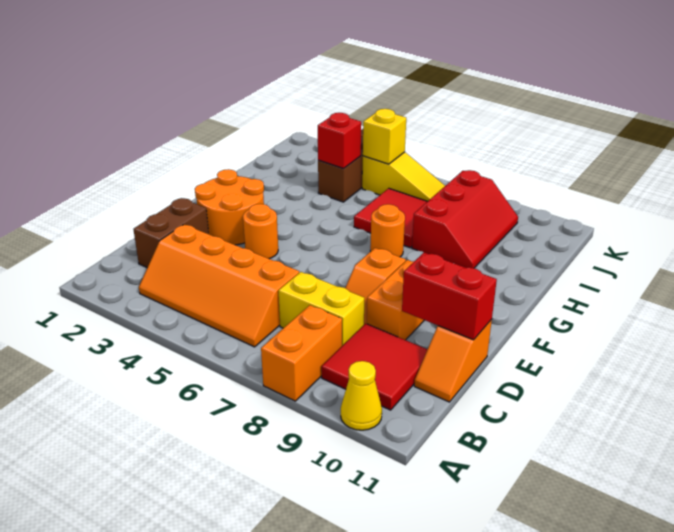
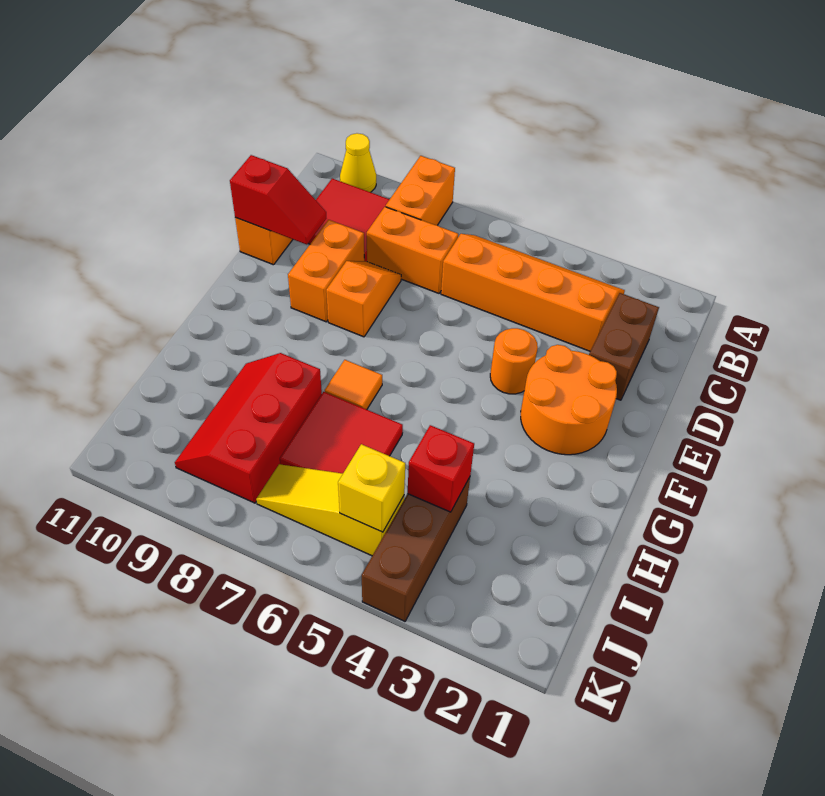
yellow 1x2 brick [279,272,364,346] -> orange 1x2 brick [367,207,458,293]
red 1x2 brick [402,253,497,340] -> red 1x2 slope [230,155,326,245]
orange 1x1 round brick [370,204,405,257] -> orange 1x1 tile [325,360,382,410]

